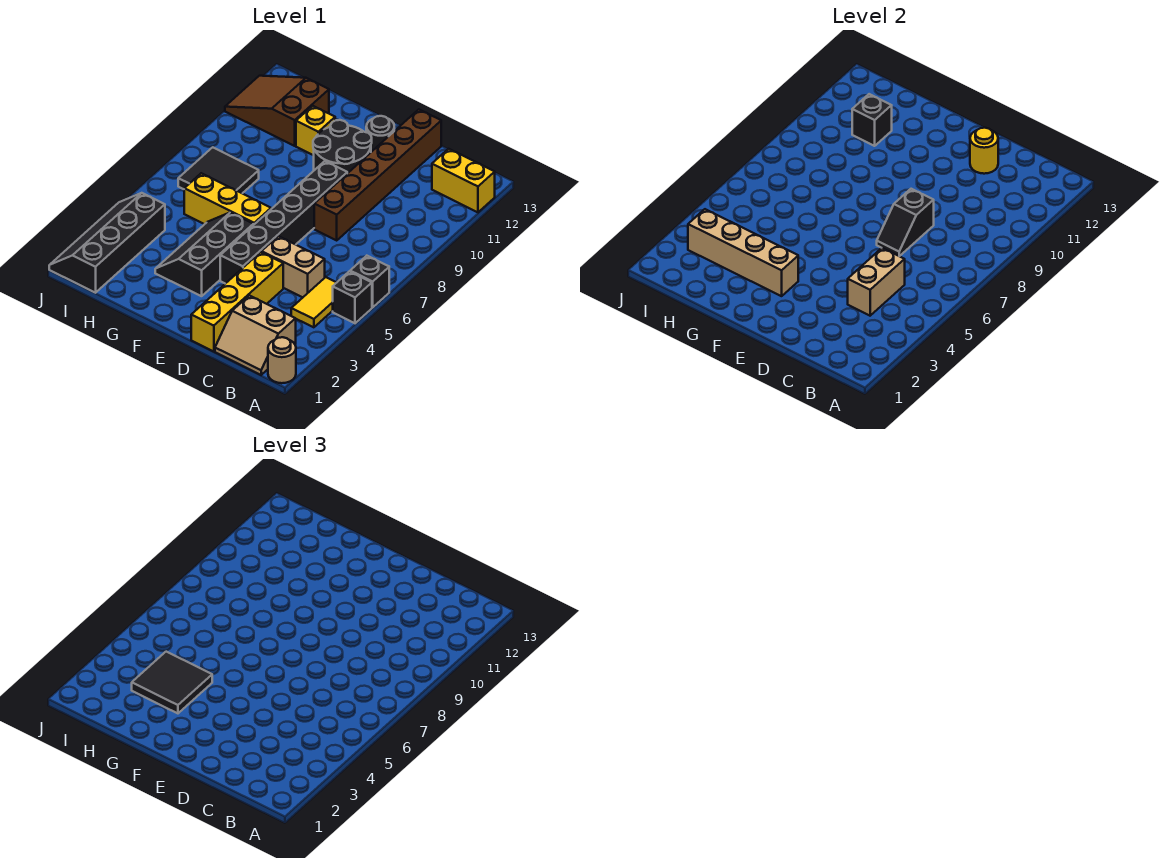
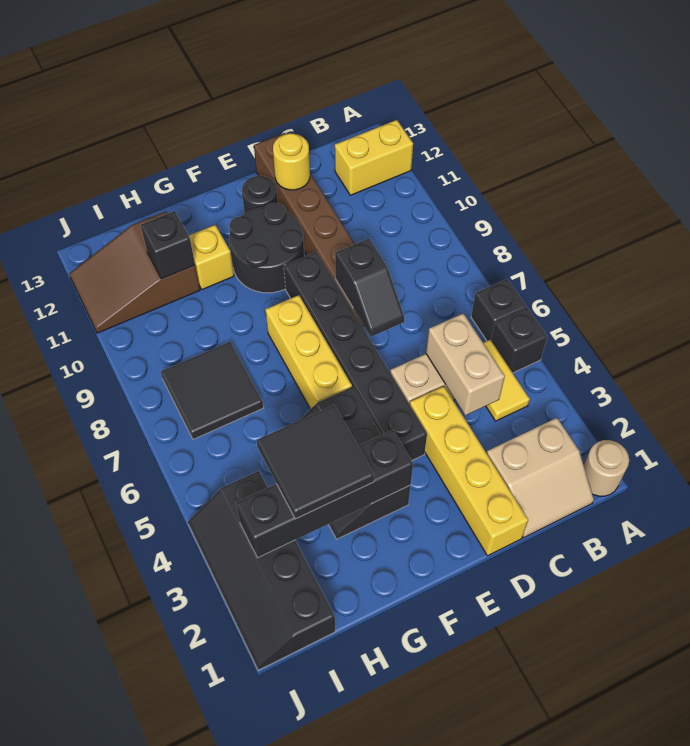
tan 1x4 brick [688,209,798,296] -> black 1x4 brick [236,430,413,558]
yellow 1x3 brick [184,173,271,225] -> yellow 1x3 brick turned to [266,295,352,409]

